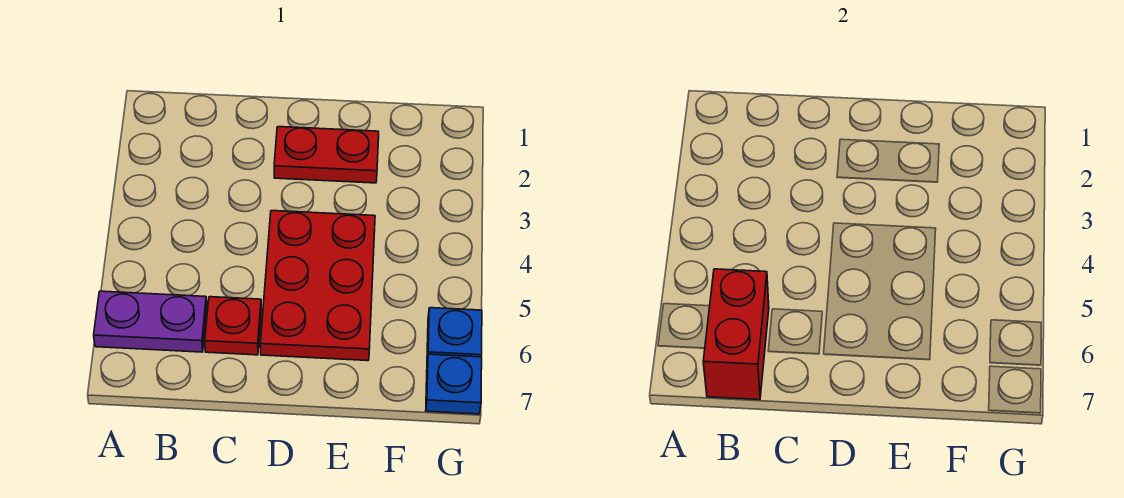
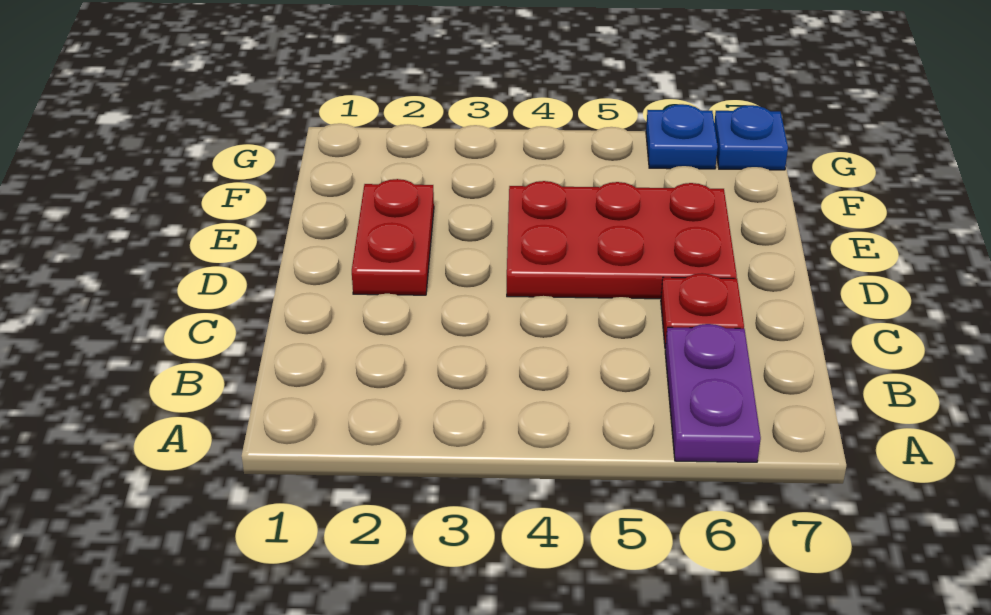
red 1x2 brick [703,269,769,400] -> none

